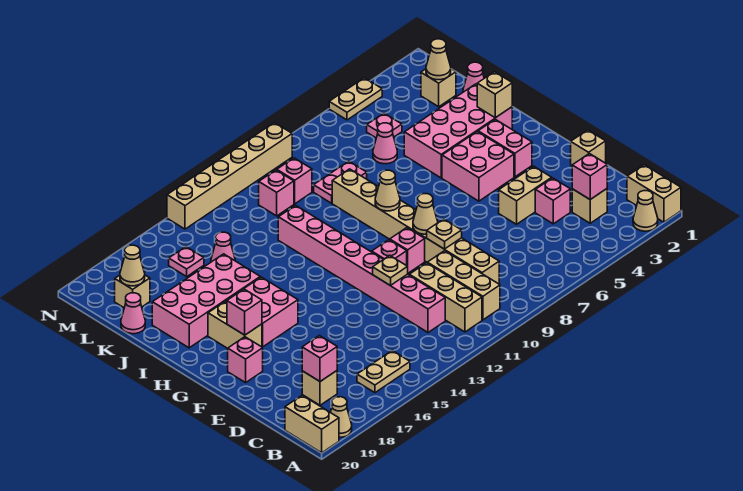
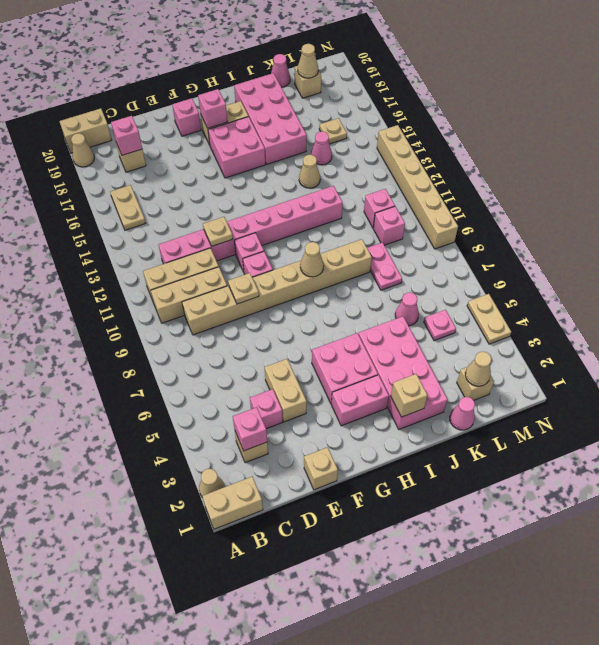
tan 1x1 cone [413,194,438,234] -> tan 1x1 cone moved to [299,155,320,188]
pink 1x1 plate [169,247,204,277] -> tan 1x1 plate [319,118,347,144]

